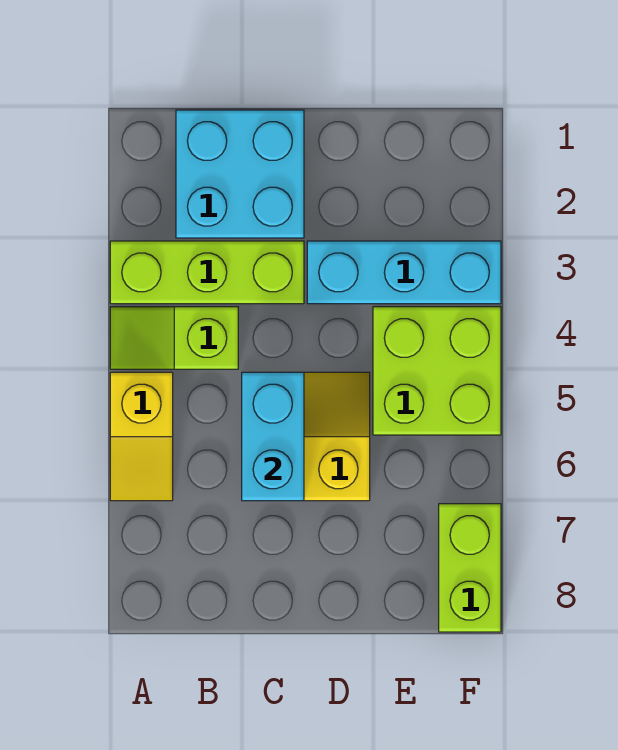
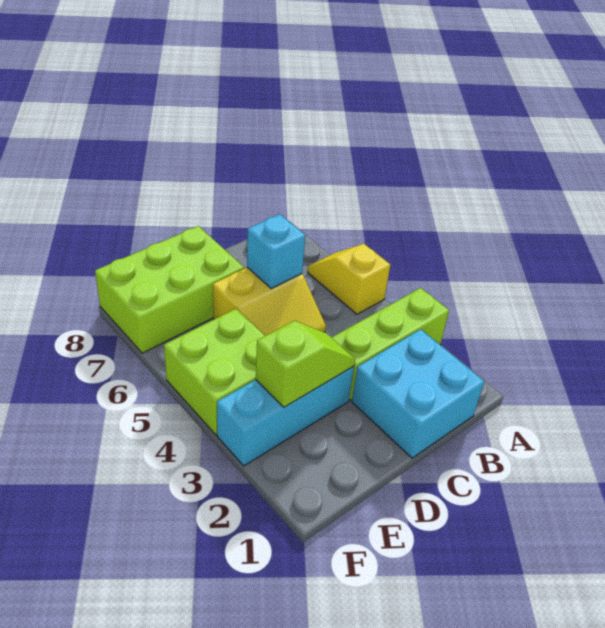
lime 1x2 slope [110,307,238,369] -> lime 1x2 slope moved to [256,321,355,407]
cyan 1x2 brick [242,372,304,501] -> cyan 1x1 brick [247,214,305,289]
lime 1x2 brick [439,504,501,632] -> lime 2x3 brick [95,226,244,353]

